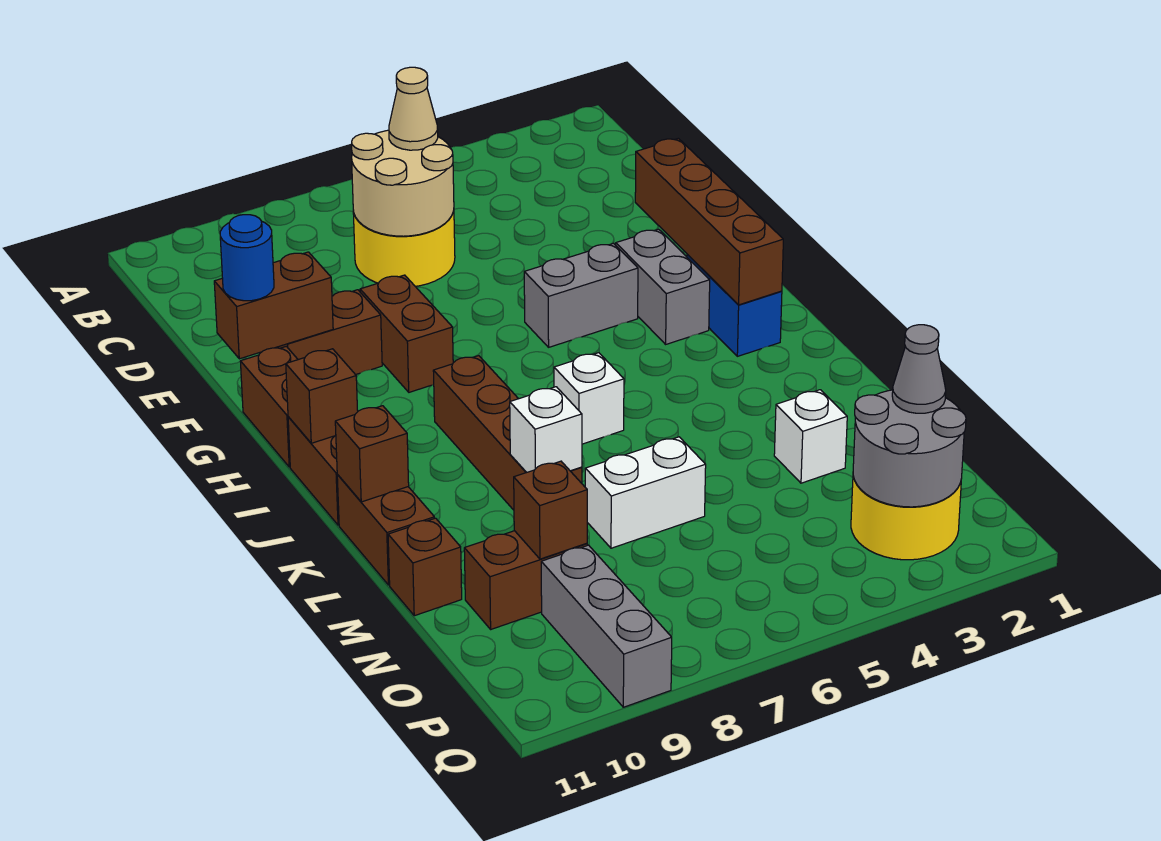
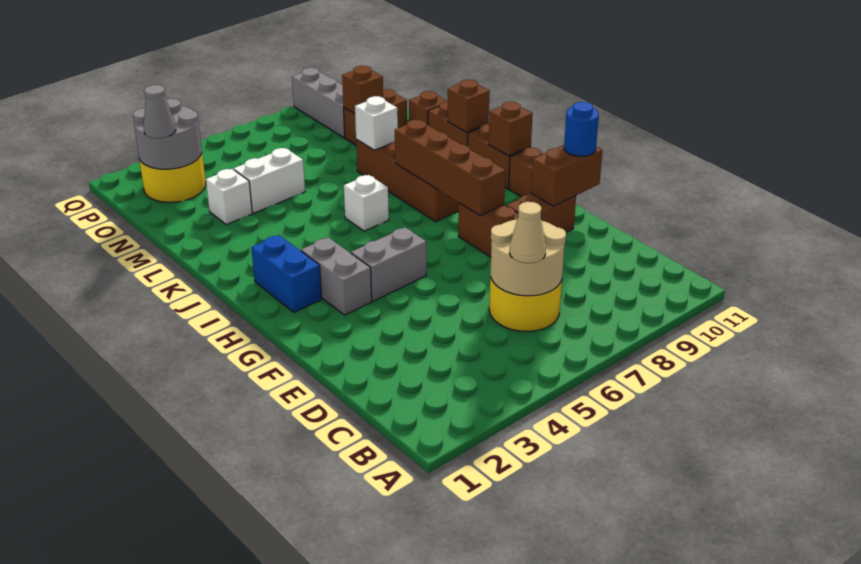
brown 1x4 brick [635,138,783,305] -> brown 1x4 brick moved to [395,120,506,216]
white 1x2 brick [585,437,706,548] -> white 1x2 brick moved to [233,148,305,213]

